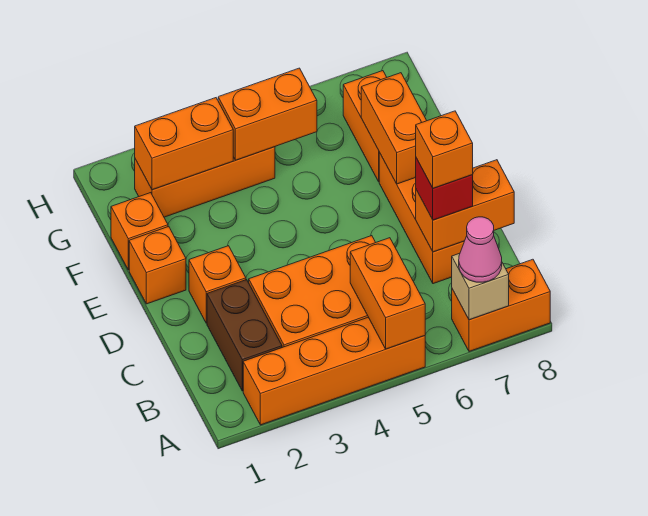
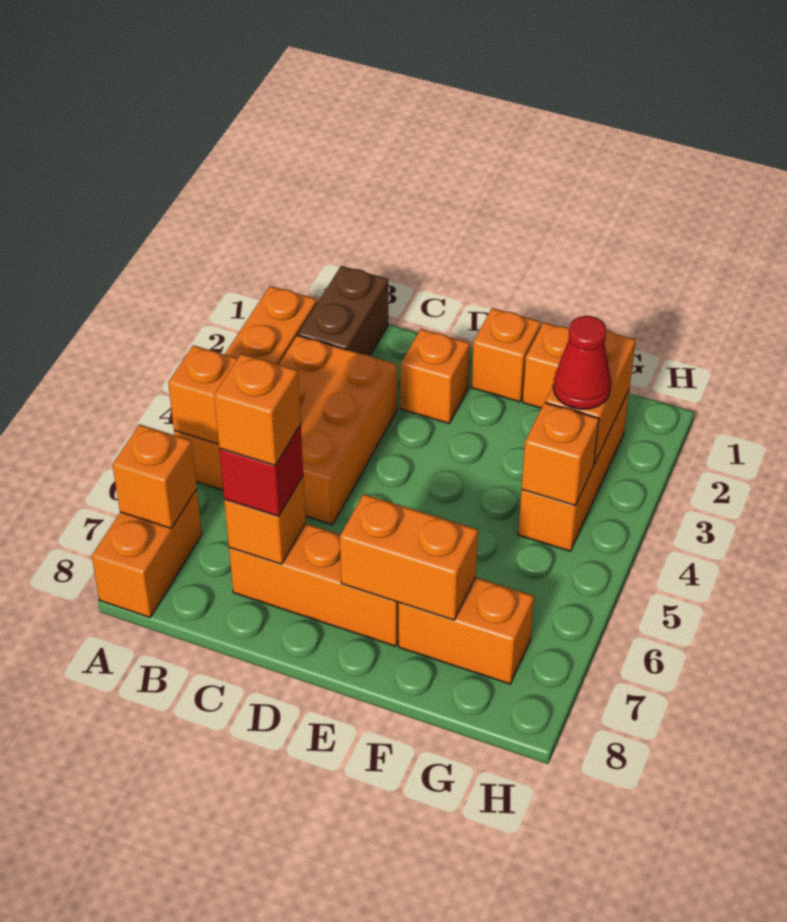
tan 1x1 brick [452,253,509,320] -> orange 1x1 brick [113,424,197,528]
pink 1x1 cone [459,217,502,282] -> none
brown 1x2 brick [207,280,282,391] -> brown 1x2 brick turned to [298,266,388,356]
orange 1x2 brick [416,160,514,252] -> orange 1x1 brick [224,476,306,564]
none -> red 1x1 cone [553,316,611,409]
orange 1x2 brick [218,68,317,160] -> orange 1x1 brick [522,403,599,505]

